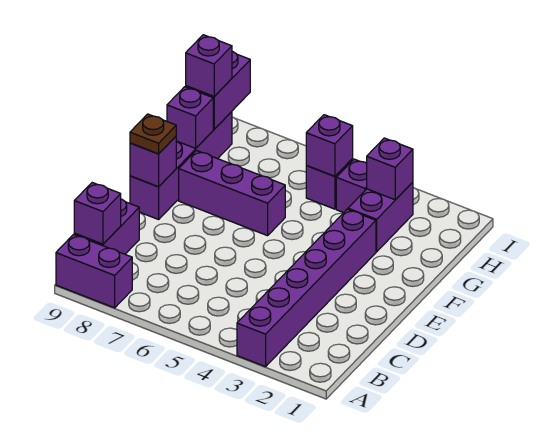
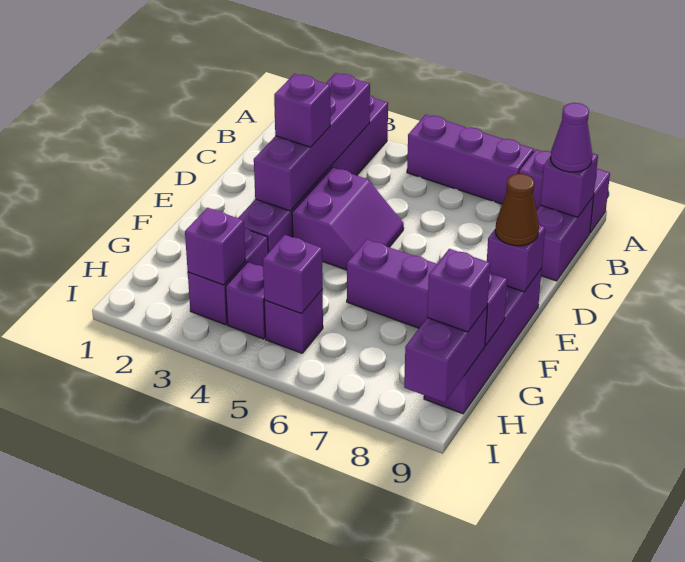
none -> purple 1x3 brick [407,115,534,204]
none -> purple 1x4 brick [254,73,370,211]
none -> purple 1x1 cone [551,103,592,172]
none -> purple 1x1 brick [274,74,330,147]
none -> purple 2x2 slope [292,168,404,270]
brown 1x1 plate [130,114,176,154] -> brown 1x1 cone [496,174,539,246]

